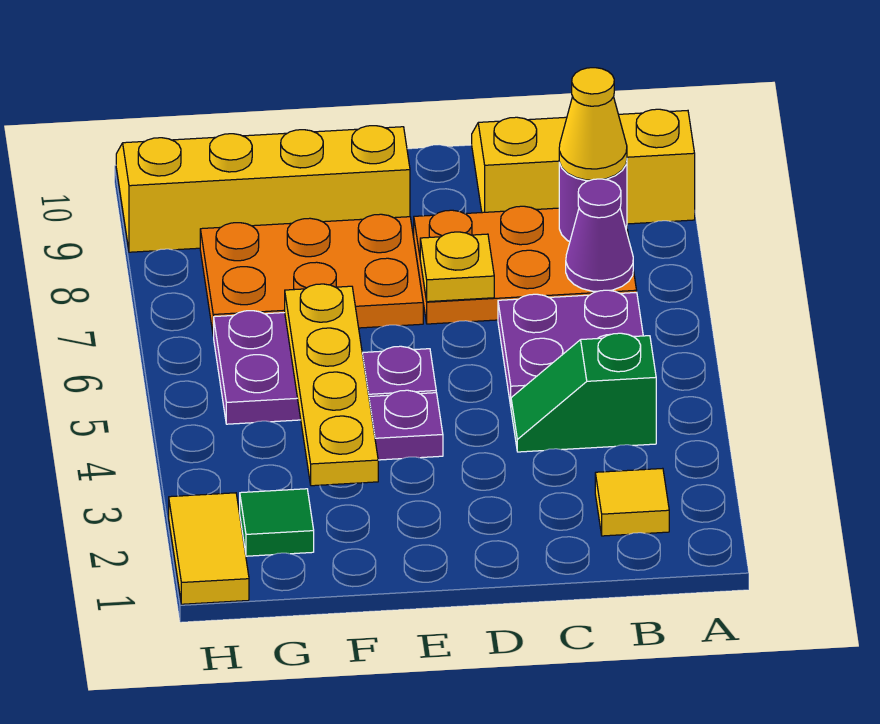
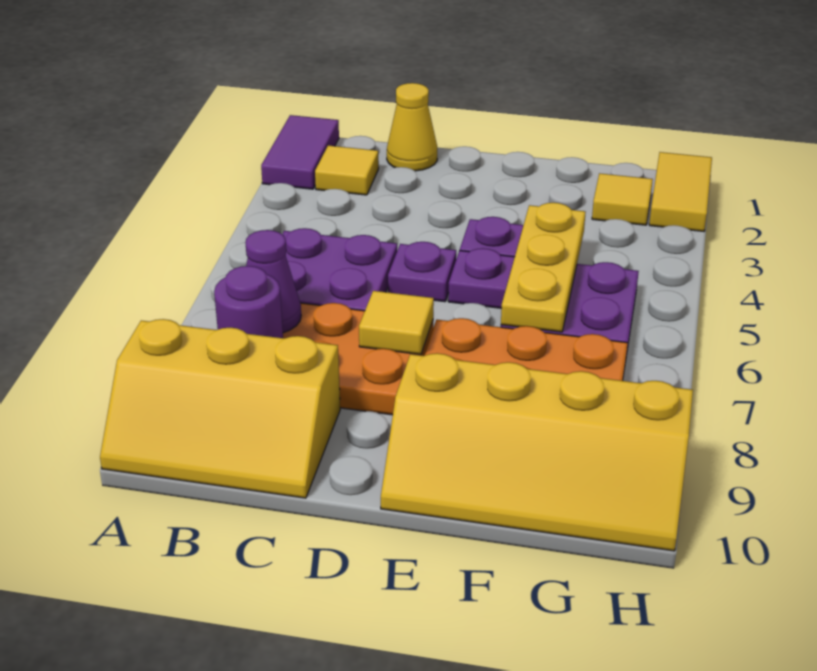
none -> purple 1x2 tile [261,115,339,189]
green 1x2 slope [511,333,656,452] -> none
yellow 1x1 cone [559,68,627,180] -> yellow 1x1 cone moved to [387,83,437,171]
none -> purple 1x1 plate [388,242,456,302]
yellow 1x1 plate [420,232,494,302] -> yellow 1x1 tile [359,291,434,355]
yellow 1x4 plate [285,284,378,486] -> yellow 1x3 plate [501,203,586,332]
green 1x1 tile [240,489,314,556] -> yellow 1x1 tile [592,173,653,225]

